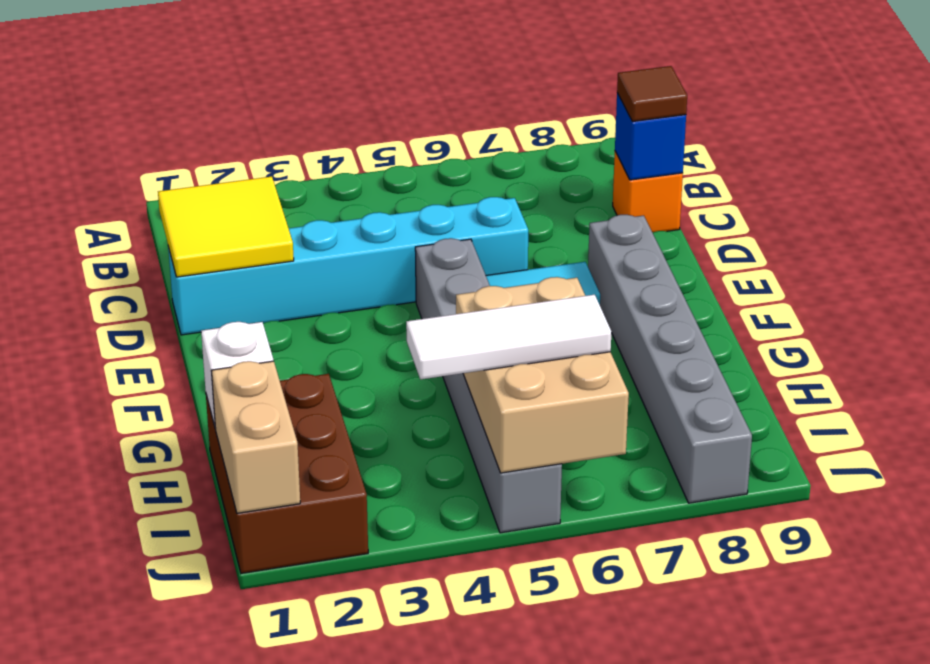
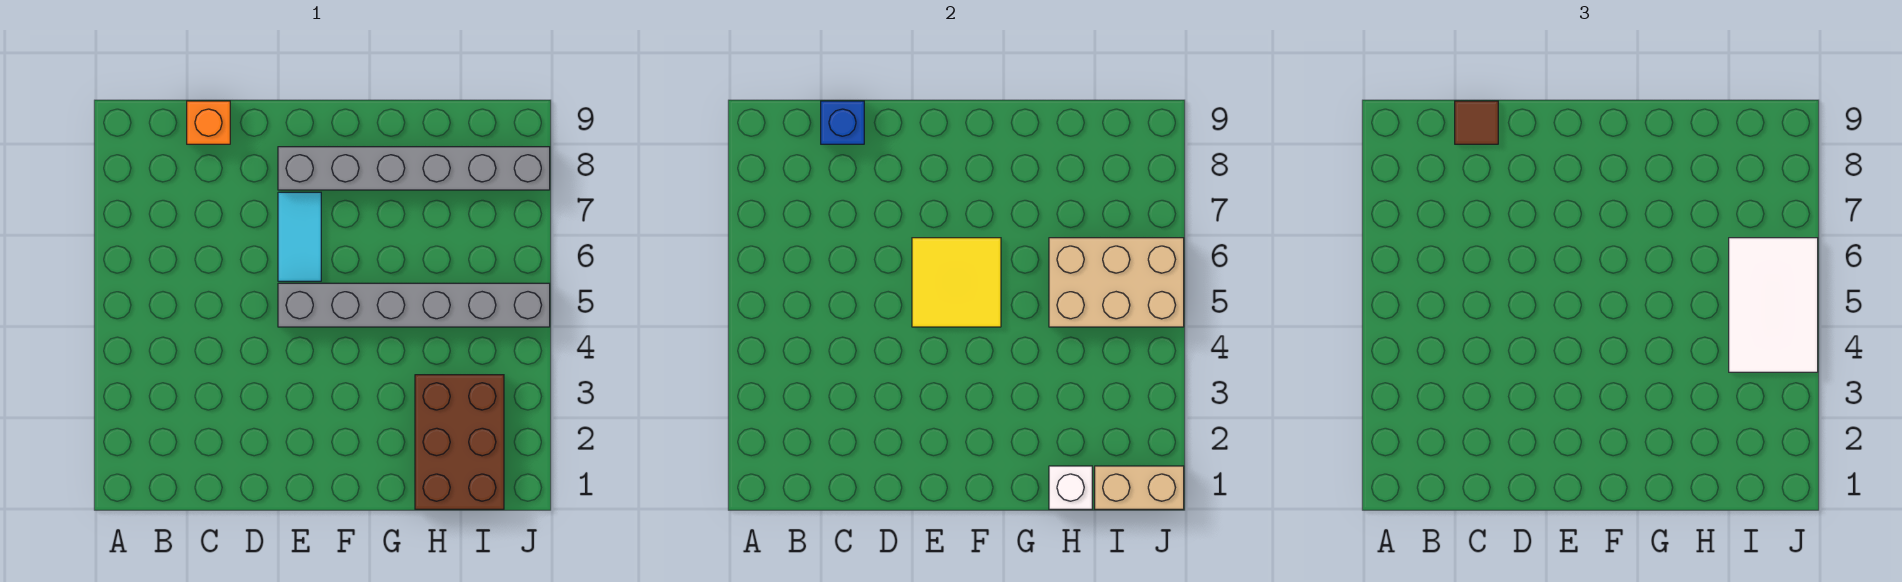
yellow 2x2 tile [158,176,294,277] -> yellow 2x2 tile moved to [912,238,1001,327]
cyan 1x6 brick [168,197,528,335] -> none
brown 2x3 brick [206,374,368,573] -> brown 2x3 brick turned to [415,375,504,509]
white 1x3 tile [406,295,611,379] -> white 2x3 tile [1729,238,1818,372]

